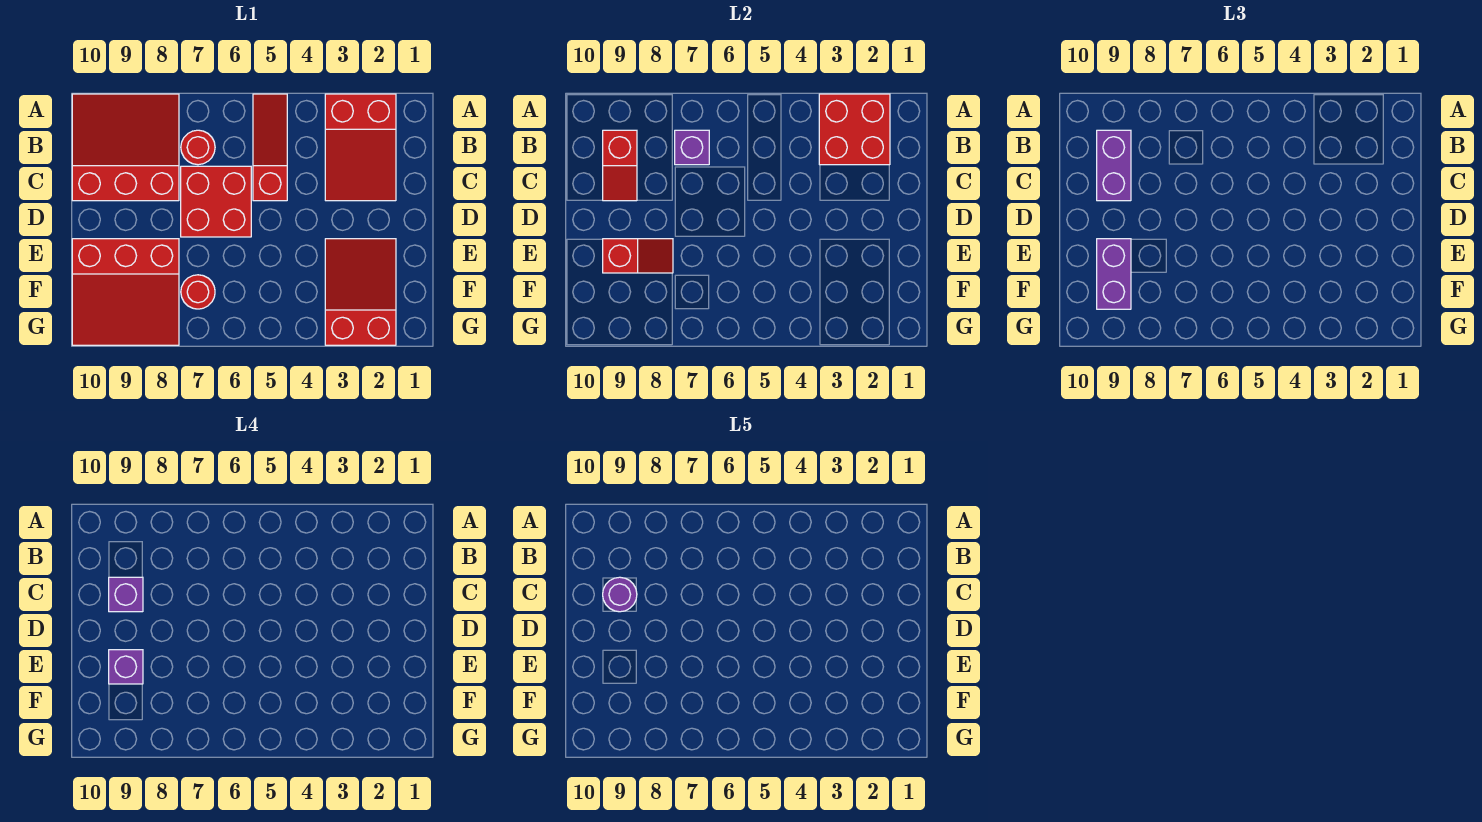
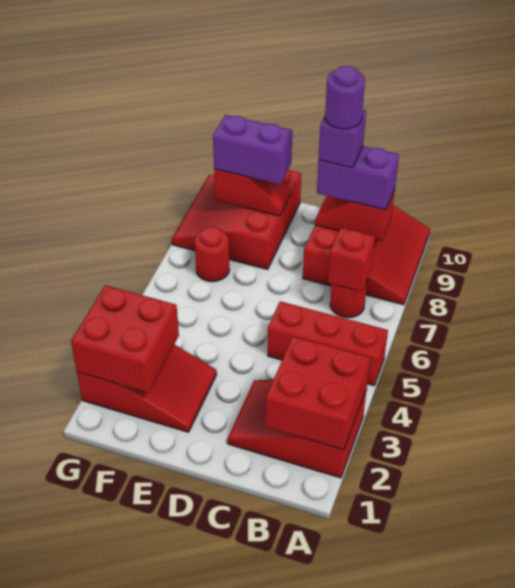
red 1x3 slope [253,94,287,201] -> red 1x3 brick [268,301,388,386]
purple 1x1 brick [675,130,709,165] -> red 1x1 brick [328,228,375,292]
red 2x2 brick [181,166,251,237] -> red 2x2 brick moved to [71,285,179,393]
red 1x2 slope [603,239,673,273] -> red 1x2 slope turned to [214,169,291,216]
purple 1x1 brick [109,650,143,684] -> none

